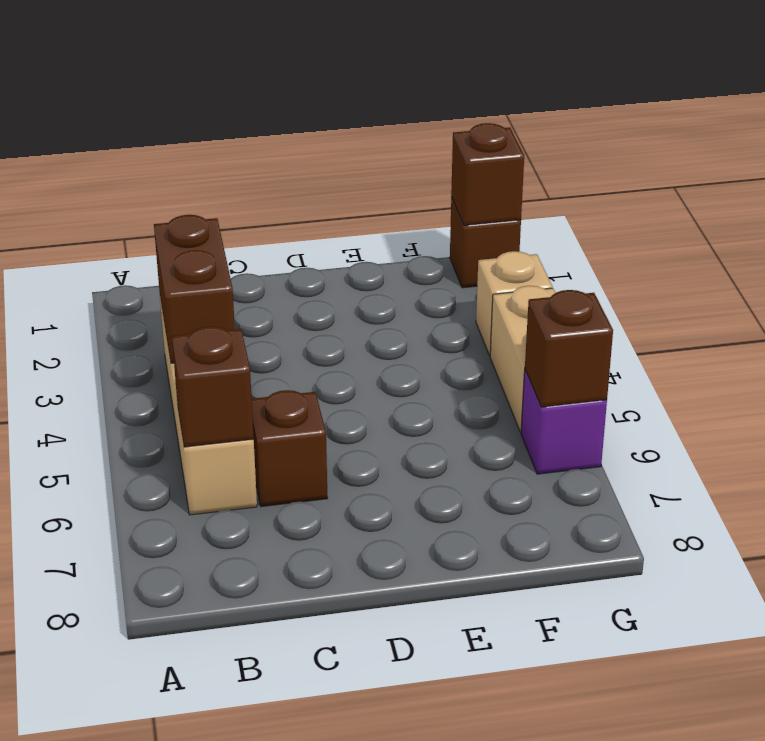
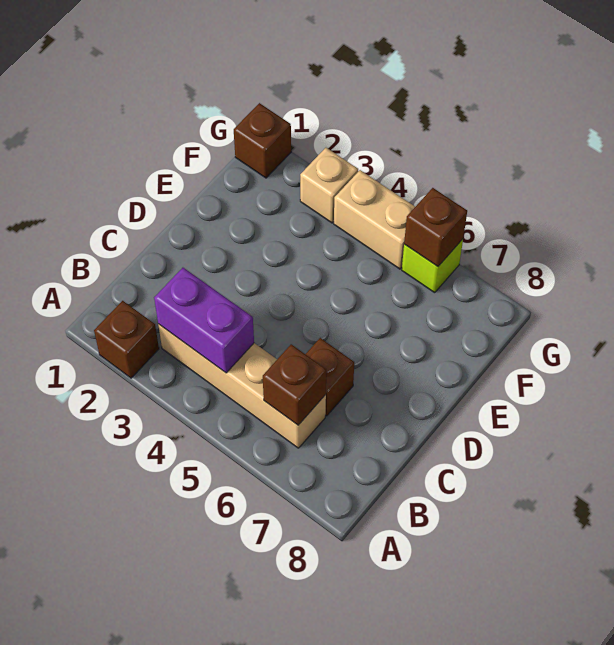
brown 1x2 brick [154,215,235,363] -> purple 1x2 brick [154,268,254,373]
brown 1x1 brick [451,123,524,225] -> brown 1x1 brick moved to [94,301,159,378]
purple 1x1 brick [521,370,607,474] -> lime 1x1 brick [402,239,463,293]

